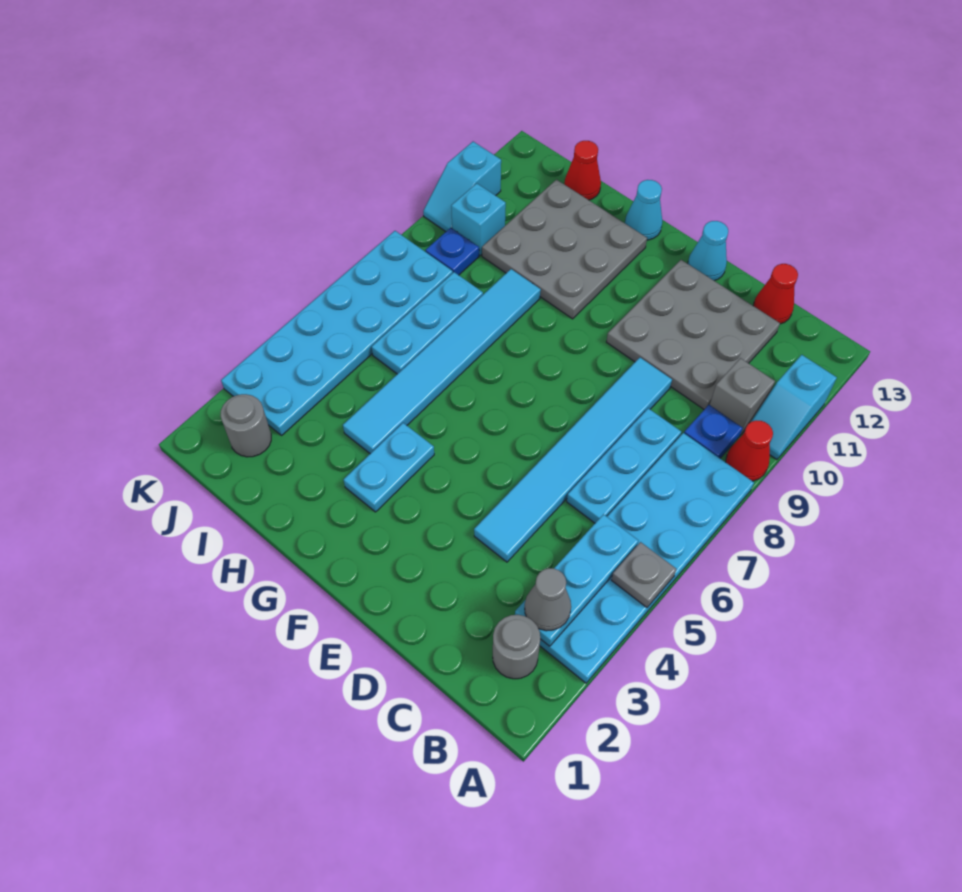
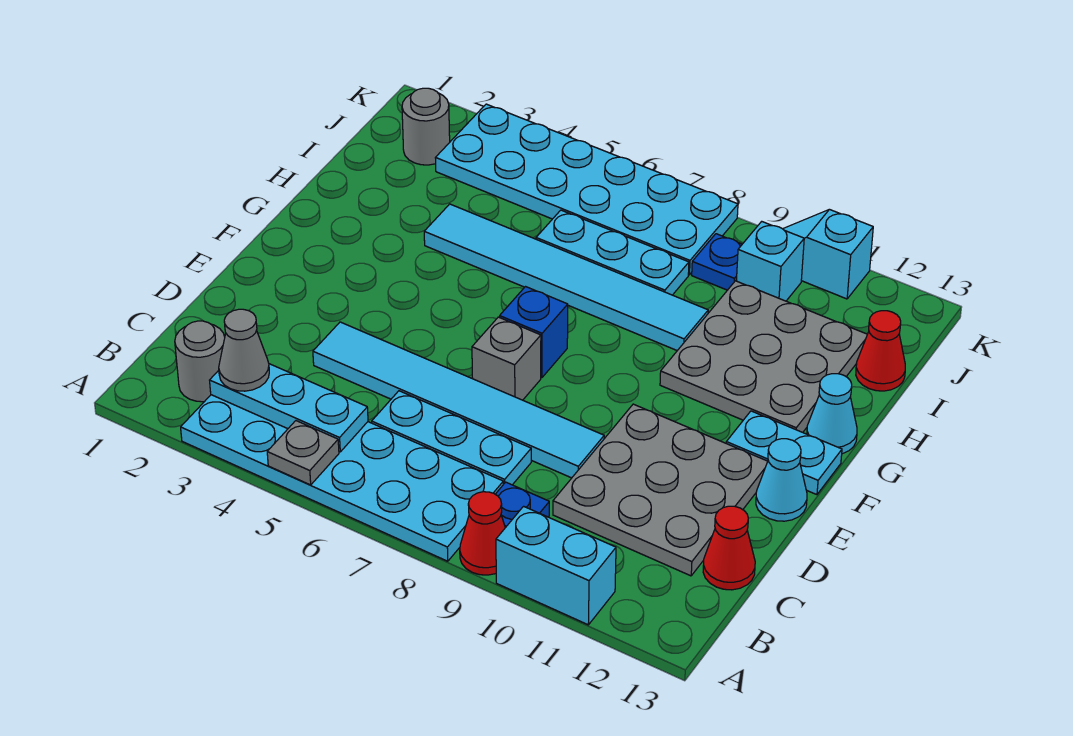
cyan 1x2 slope [751,355,837,460] -> cyan 1x2 brick [496,506,616,625]
grey 1x1 brick [710,358,775,435] -> grey 1x1 brick moved to [472,317,541,400]
none -> blue 1x1 brick [500,287,568,378]
cyan 1x2 plate [344,423,434,512] -> cyan 1x2 plate moved to [726,411,842,495]

